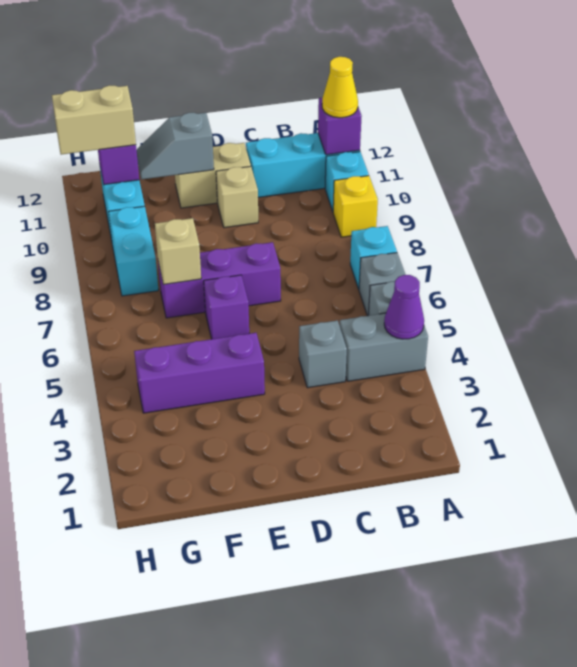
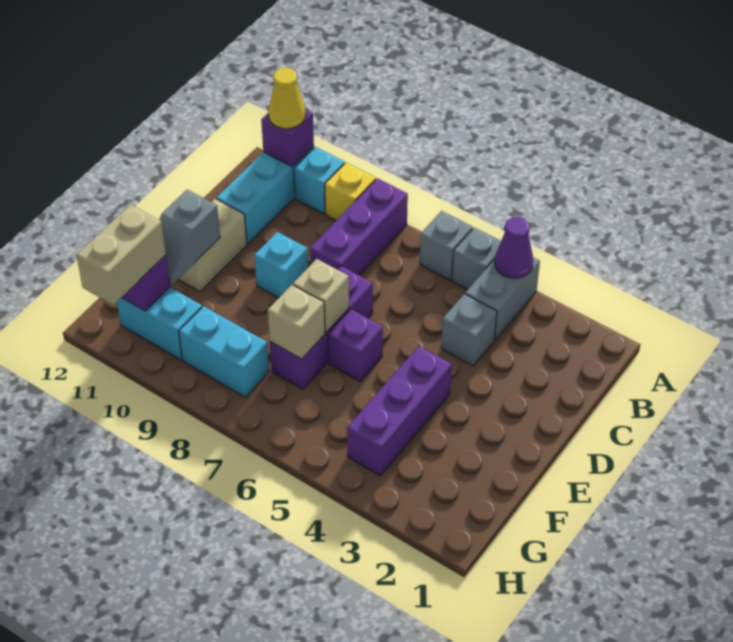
cyan 1x1 brick [350,226,397,289] -> cyan 1x1 brick moved to [254,232,308,298]
none -> purple 1x3 brick [310,178,408,275]
tan 1x1 brick [216,166,258,228] -> tan 1x1 brick moved to [293,259,349,332]

